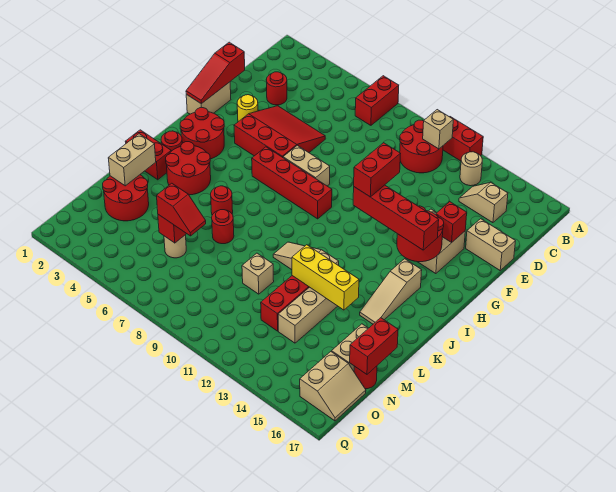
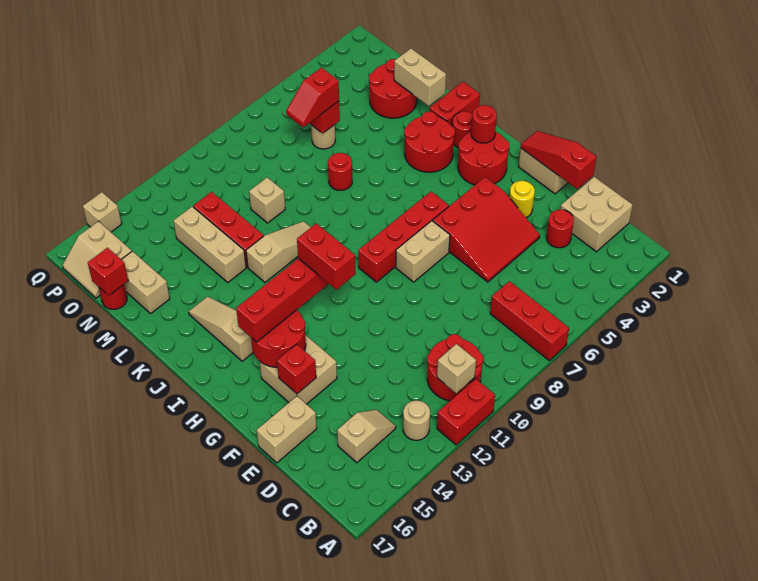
red 1x2 brick [355,76,399,125] -> red 1x3 brick [490,281,569,360]
none -> tan 2x2 brick [560,177,633,252]
red 1x1 round brick [211,186,233,215] -> red 1x1 round brick moved to [471,105,497,143]
yellow 1x3 brick [292,245,359,310] -> none
red 1x2 brick [350,318,398,374] -> red 1x1 brick [88,248,128,295]
none -> tan 1x1 brick [83,192,122,232]

